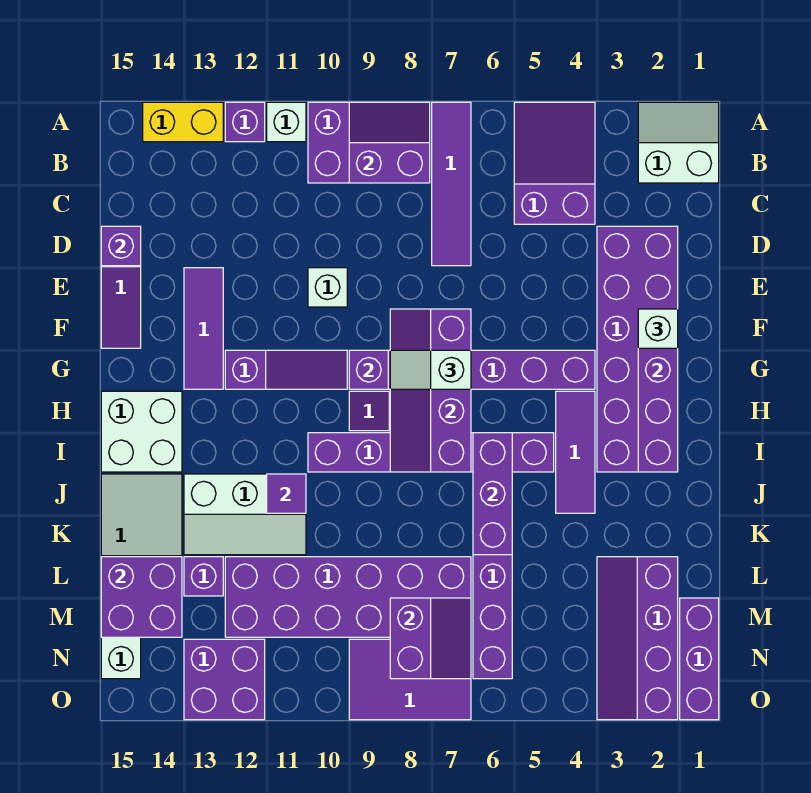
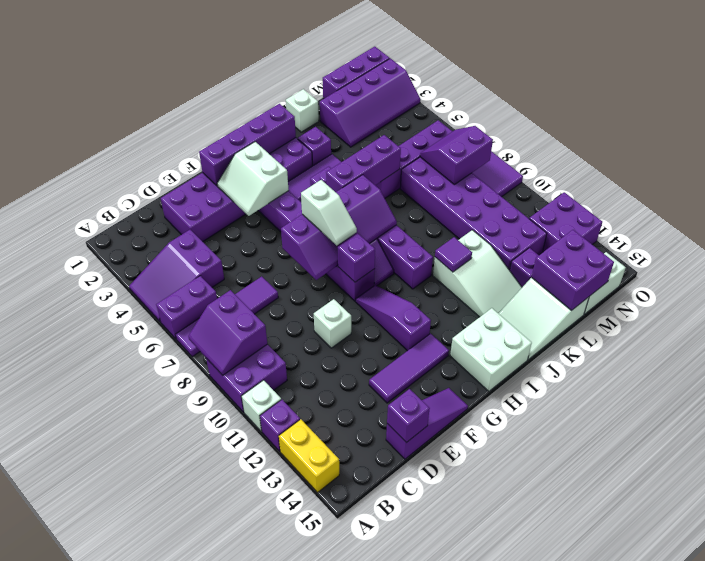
white 2x2 slope [638,102,719,183] -> white 2x2 slope moved to [217,142,289,216]
none -> purple 1x2 brick [156,276,217,339]
white 1x1 brick [638,309,678,348] -> white 1x1 brick moved to [286,89,319,132]
none -> purple 1x1 brick [298,127,331,166]
white 2x3 slope [184,474,306,555] -> white 2x3 slope turned to [433,230,522,317]

